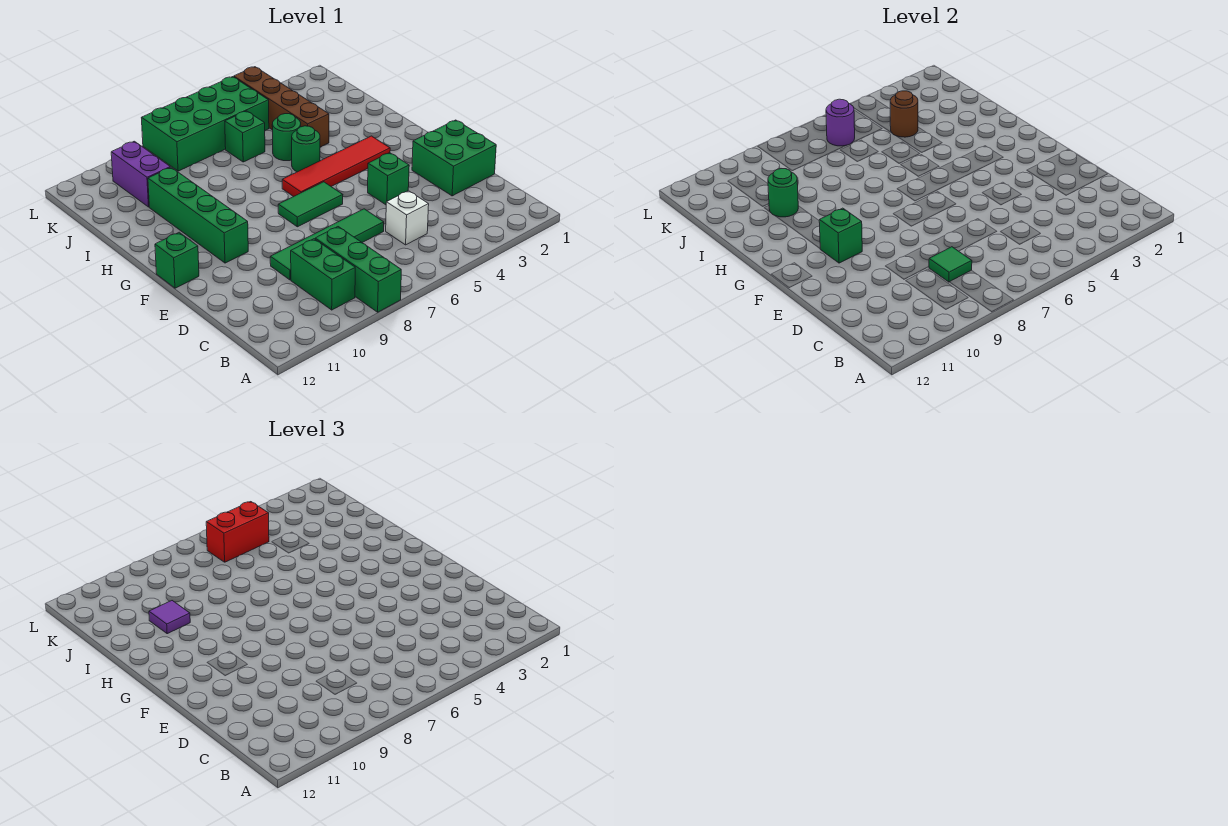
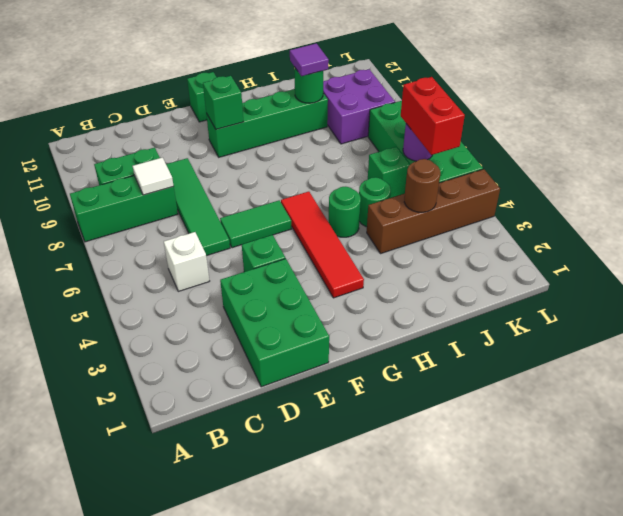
green 1x1 tile [929,247,972,282] -> white 1x1 tile [133,158,173,195]
green 2x2 brick [412,120,496,196] -> green 2x3 brick [220,259,329,387]
green 1x2 tile [278,182,343,227] -> green 1x2 tile turned to [220,200,292,248]
purple 1x2 brick [111,141,170,207] -> purple 2x2 brick [323,69,395,144]

